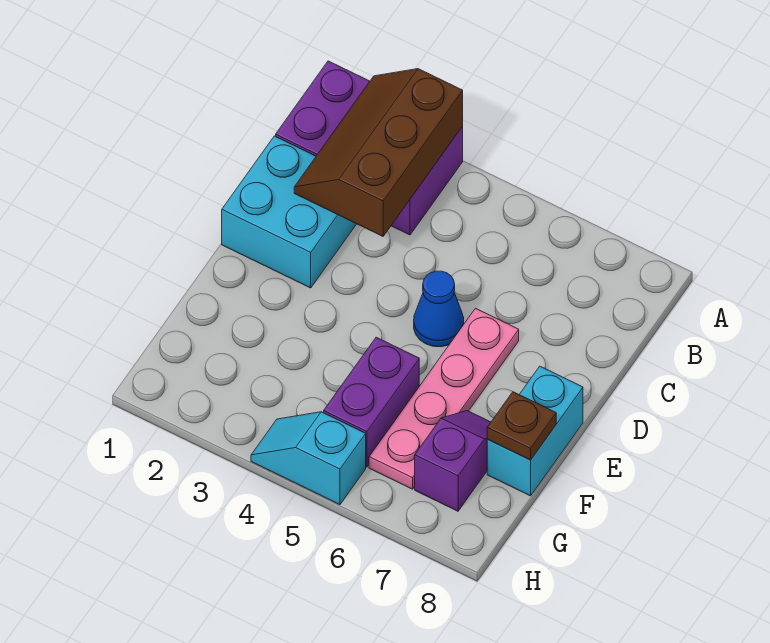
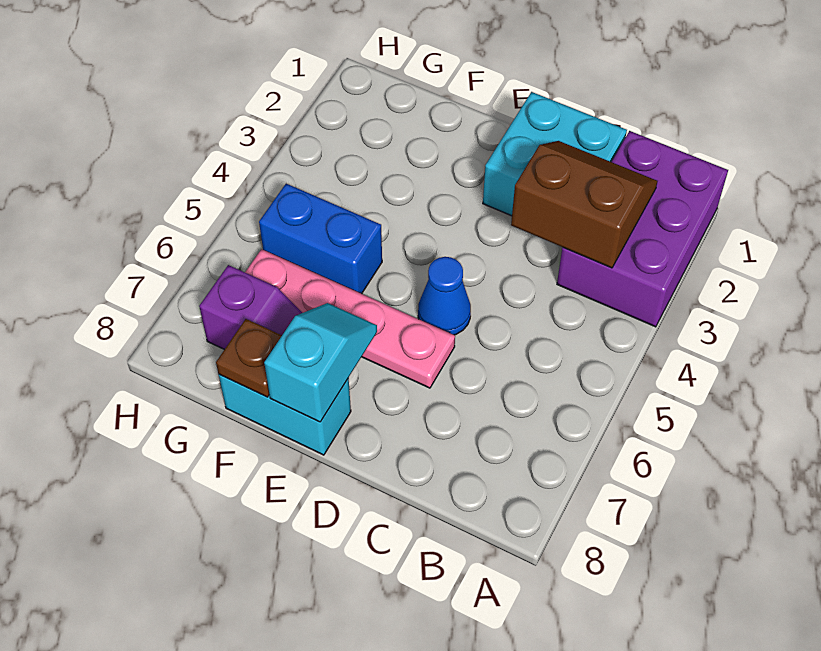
brown 2x3 slope [294,69,463,236] -> brown 2x2 slope [511,141,658,268]
purple 1x2 brick [324,337,419,467] -> blue 1x2 brick [259,184,382,294]
cyan 1x2 slope [251,412,366,505] -> cyan 1x2 slope moved to [264,303,377,422]

